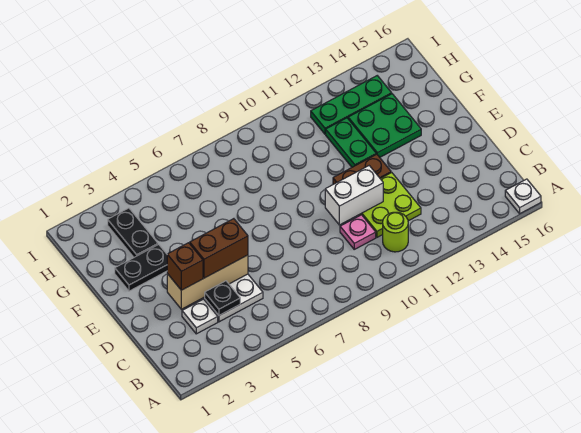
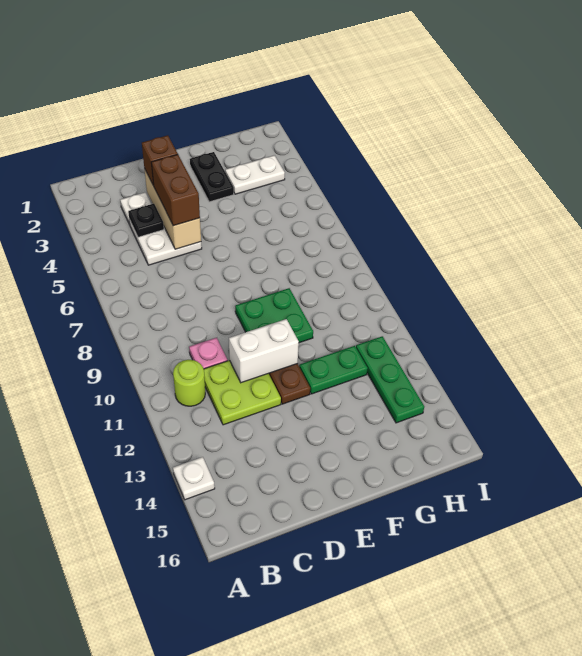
white 1x1 plate [505,179,541,214] -> white 1x1 plate moved to [173,457,215,500]
white 1x2 brick [325,166,383,225] -> white 1x2 brick turned to [229,319,299,383]
green 2x2 plate [348,94,421,157] -> green 2x2 plate moved to [235,288,313,343]
black 1x2 plate [108,208,158,257] -> white 1x2 plate [225,155,285,194]

